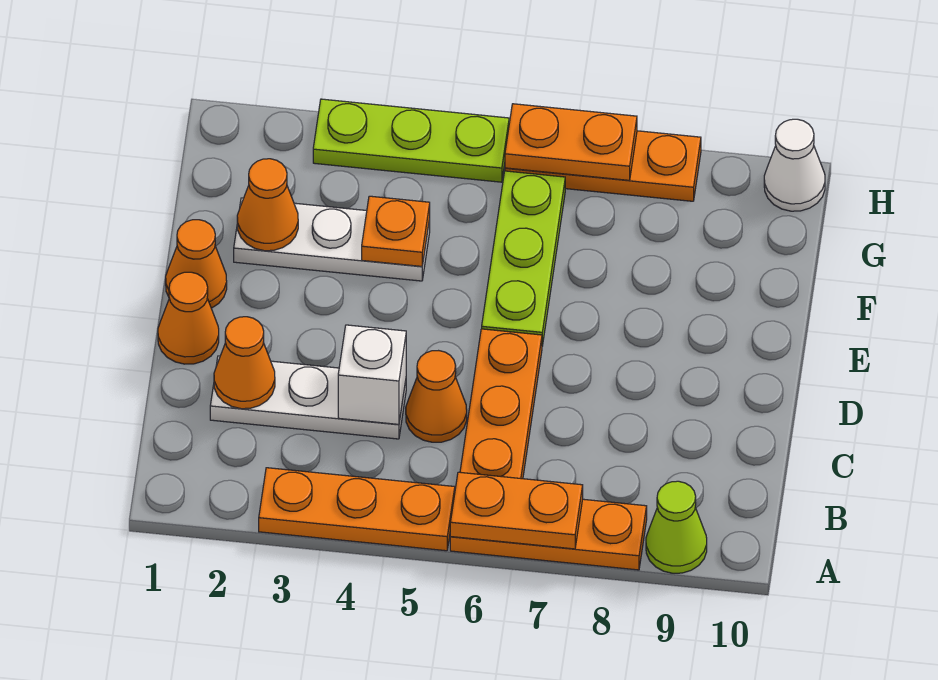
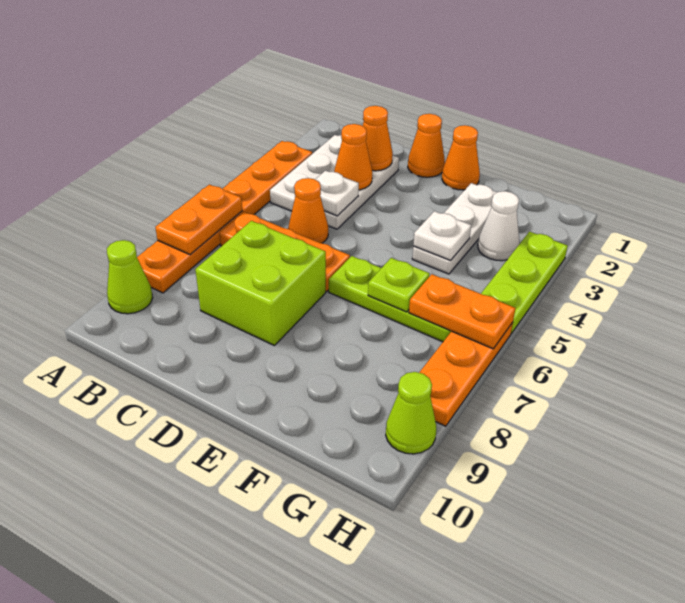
white 1x3 plate [210,356,406,439] -> white 2x3 plate [270,135,399,229]
white 1x1 brick [338,325,406,424] -> white 1x1 plate [315,171,359,216]
none -> lime 2x2 brick [195,221,326,346]
orange 1x1 cone [237,159,298,251] -> orange 1x1 cone moved to [334,124,372,190]
orange 1x1 plate [362,196,430,266] -> white 1x1 plate [413,211,471,260]
none -> lime 1x1 plate [368,258,430,312]
orange 1x2 plate [505,104,637,180] -> orange 1x2 plate turned to [409,274,515,349]
none -> lime 1x1 cone [386,372,436,454]
white 1x1 cone [764,119,825,211] -> white 1x1 cone moved to [478,191,520,261]

